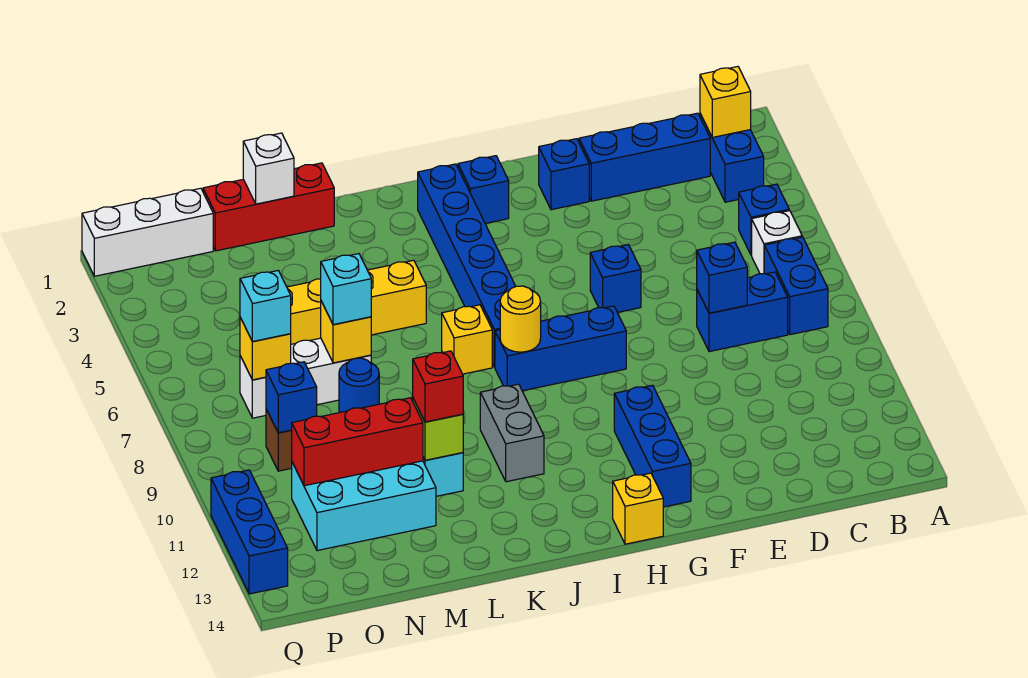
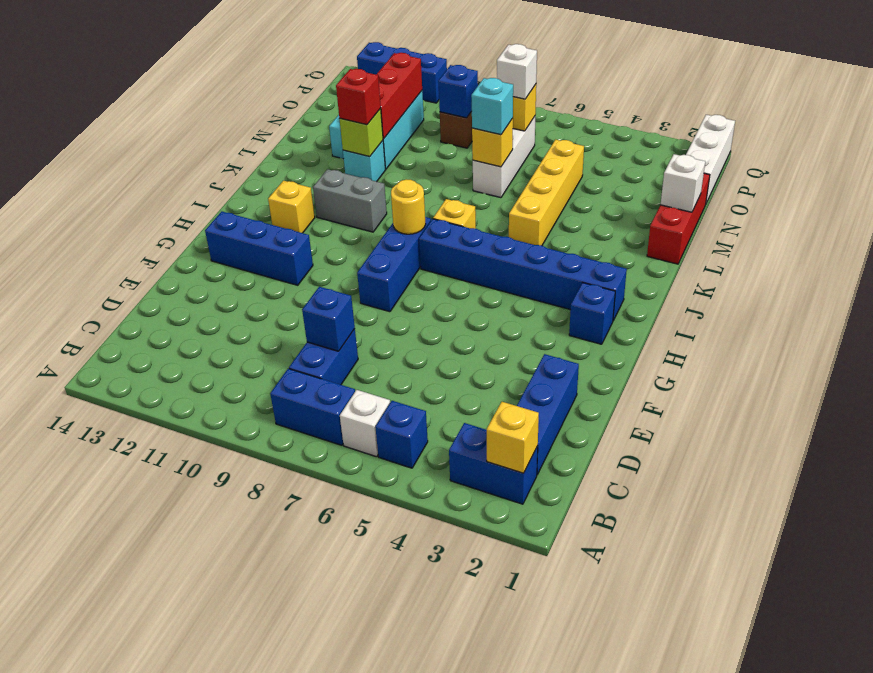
blue 1x1 brick [539,139,589,210] -> none
blue 1x1 brick [590,245,641,312] -> none
yellow 1x1 brick [613,473,663,544] -> yellow 1x1 brick moved to [268,181,315,233]
blue 1x1 round brick [339,358,379,413] -> none
cyan 1x1 brick [240,271,291,342] -> white 1x1 brick [497,44,537,99]

